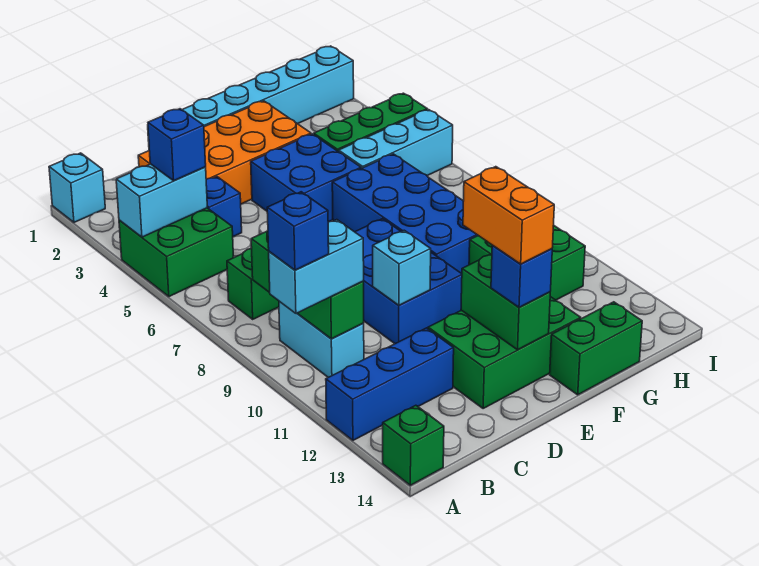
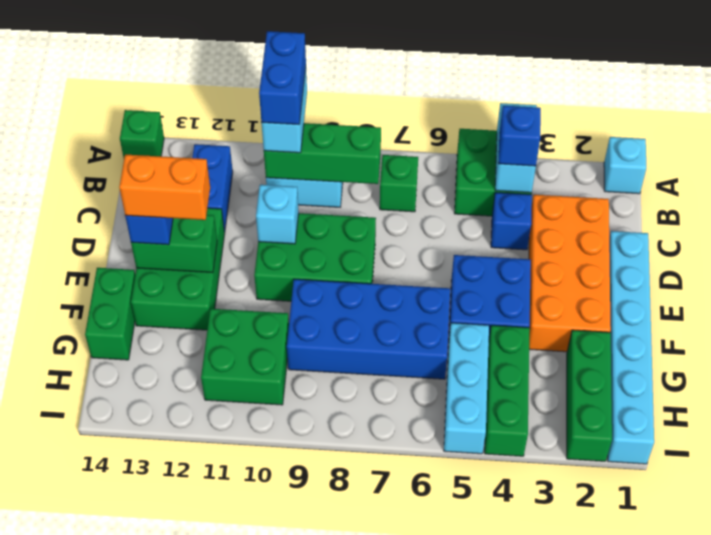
blue 1x1 brick [267,192,329,270] -> blue 1x2 brick [259,31,306,125]
blue 1x3 brick [326,328,454,440] -> blue 1x2 brick [192,144,233,232]
blue 2x3 brick [355,219,462,344] -> green 2x3 brick [254,213,376,301]
none -> green 1x3 brick [567,330,612,461]

